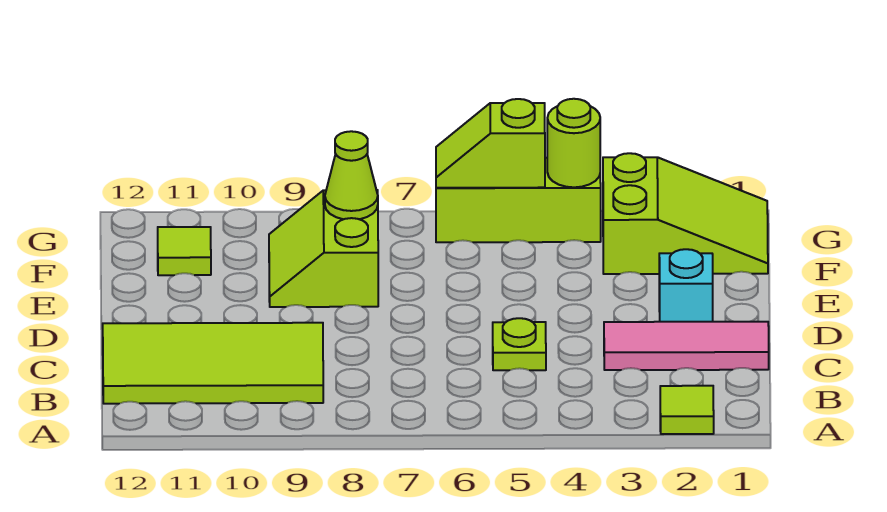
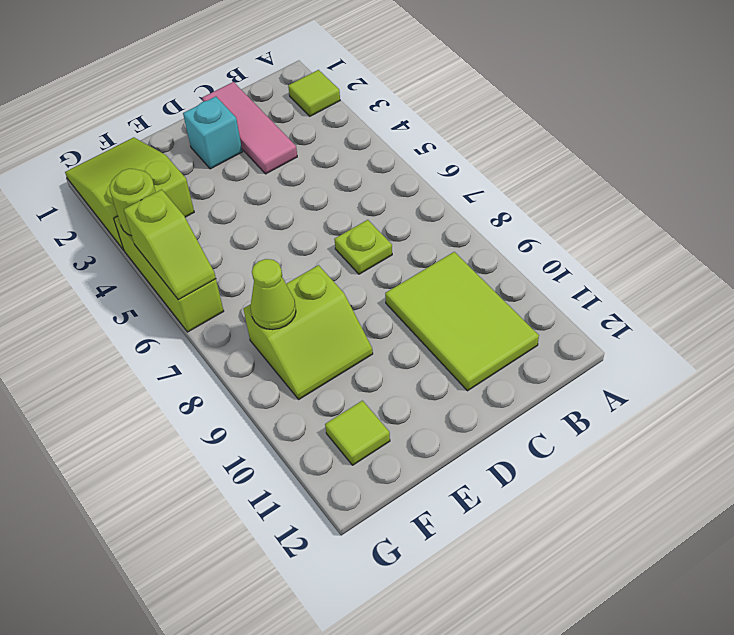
lime 2x4 tile [103,323,323,404] -> lime 2x3 tile [385,252,539,391]
lime 1x1 plate [493,318,546,370] -> lime 1x1 plate moved to [334,220,392,274]

